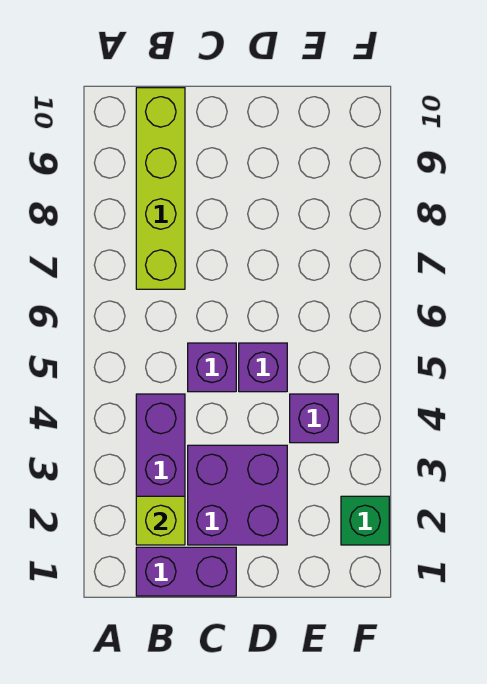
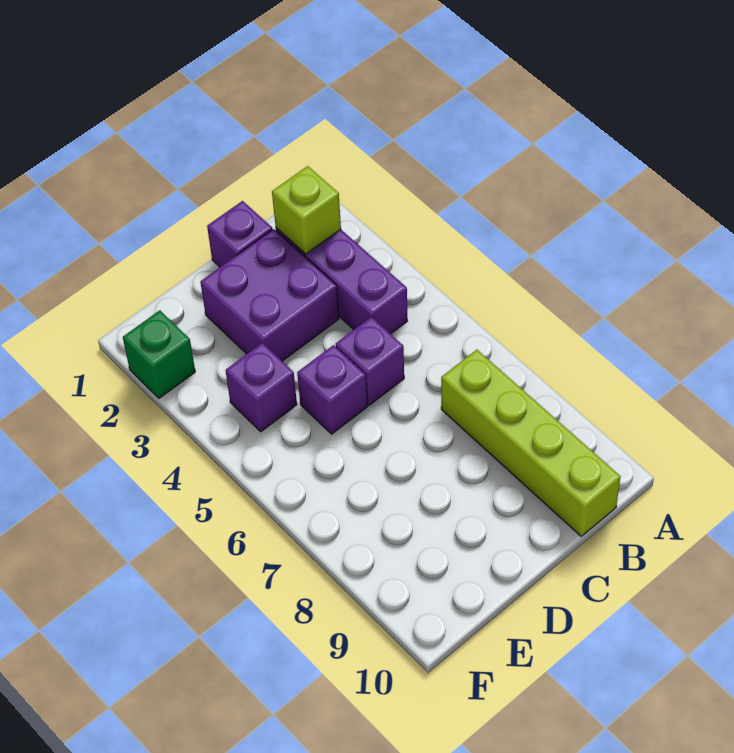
purple 1x2 brick [136,547,236,596] -> purple 1x1 brick [207,201,273,267]

